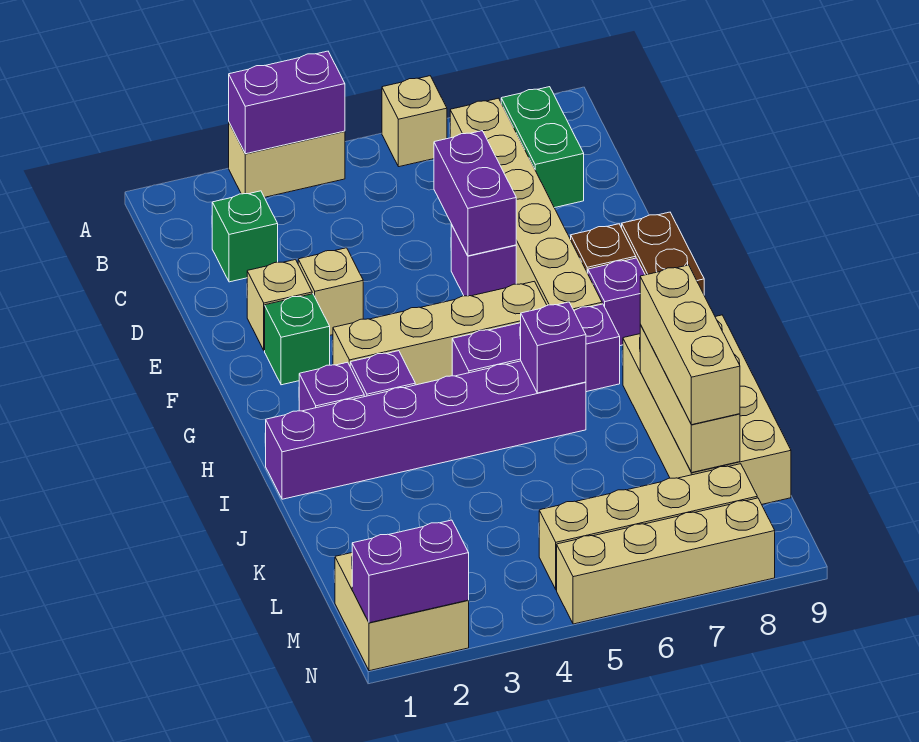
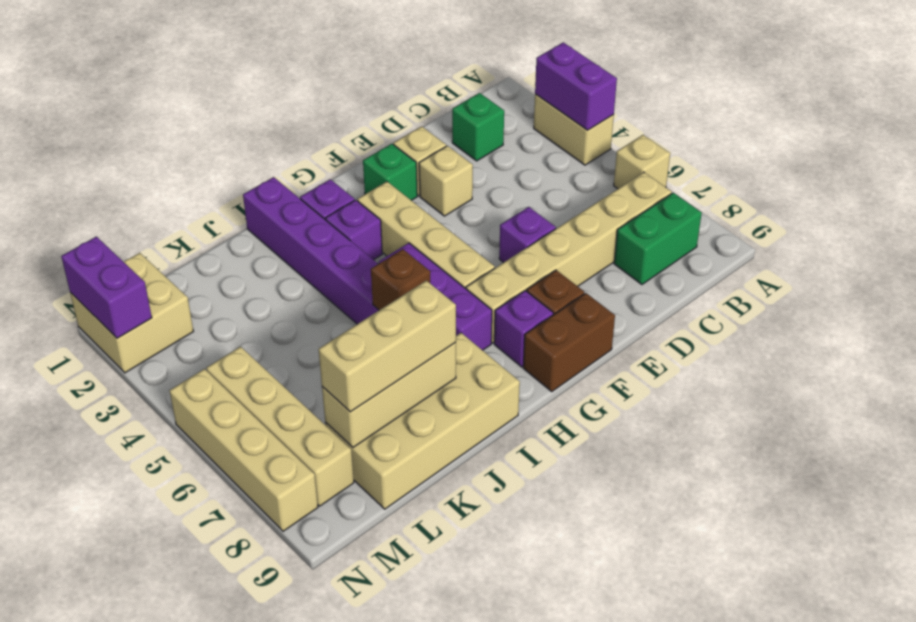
purple 1x2 brick [434,131,516,256] -> none
purple 1x1 brick [521,302,586,393] -> brown 1x1 brick [371,249,430,310]

